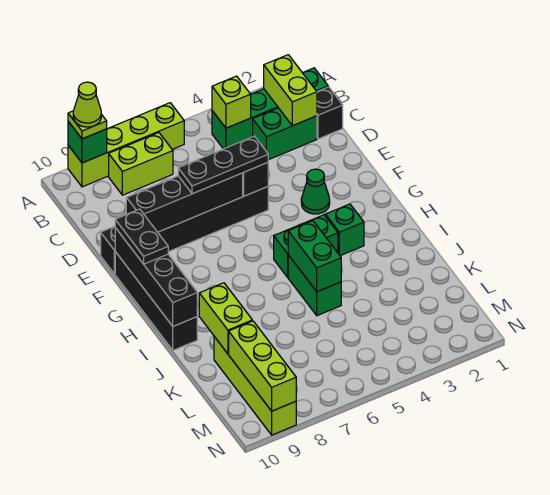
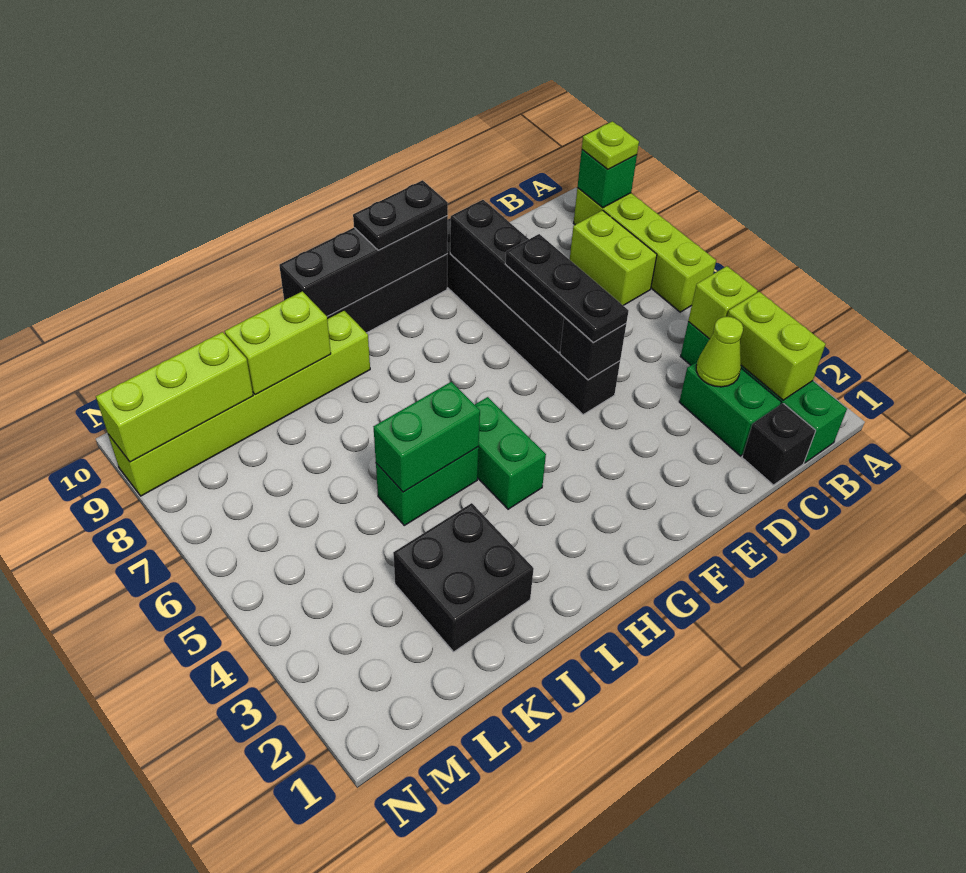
lime 1x1 cone [73,82,101,127] -> lime 1x1 cone moved to [696,317,743,387]
lime 1x2 brick [264,55,317,126] -> lime 1x2 brick turned to [727,292,826,400]
green 1x1 cone [301,169,330,214] -> none
green 1x1 brick [325,204,364,256] -> none
none -> black 2x2 brick [393,503,534,652]
lime 1x4 brick [214,337,296,435] -> lime 1x6 brick [108,310,370,496]

